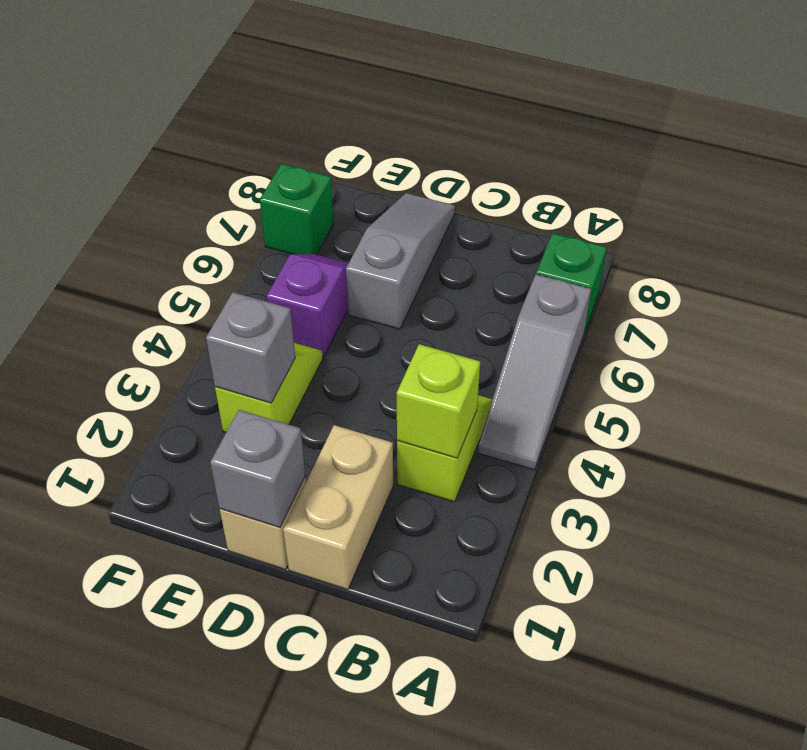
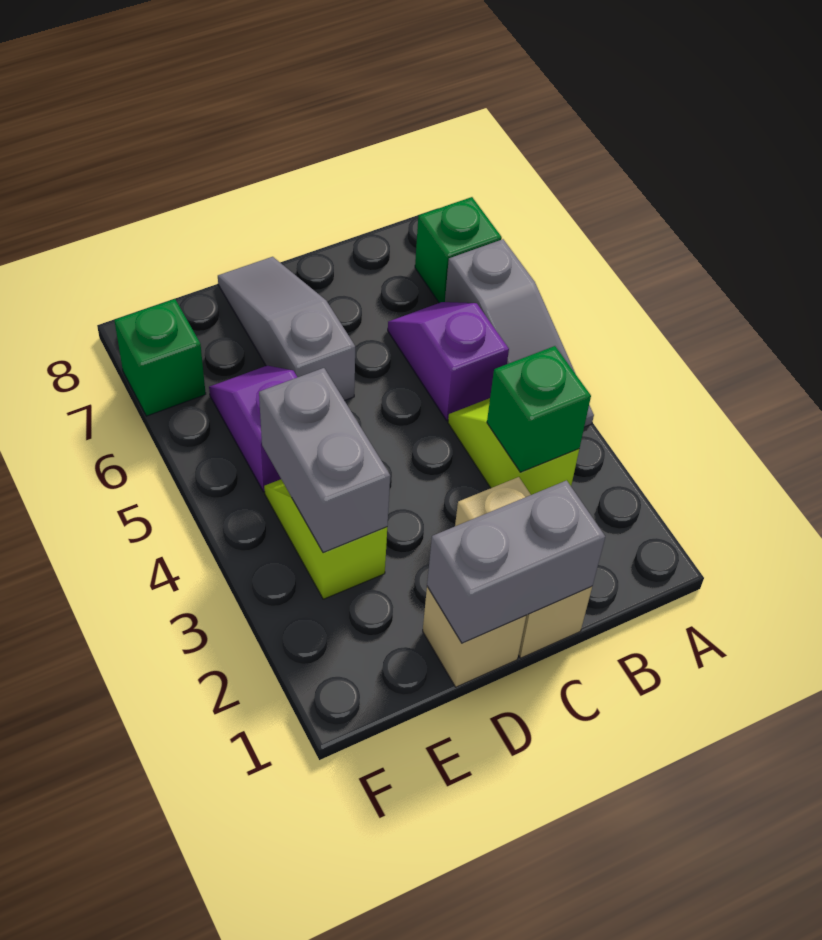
lime 1x1 brick [397,344,480,458] -> green 1x1 brick [487,346,591,472]
none -> purple 1x2 slope [388,302,509,420]
grey 1x1 brick [210,410,306,528] -> grey 1x2 brick [427,480,605,643]
grey 1x1 brick [206,292,295,403] -> grey 1x2 brick [259,368,390,553]

